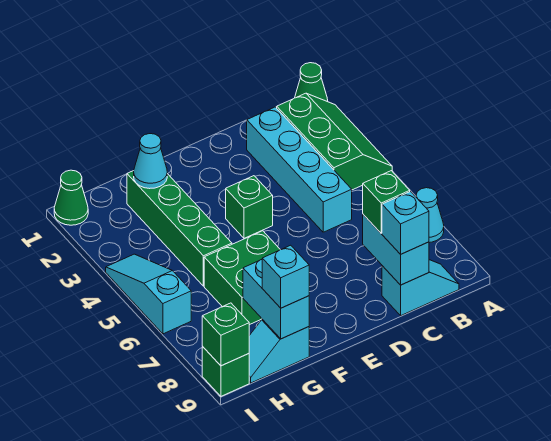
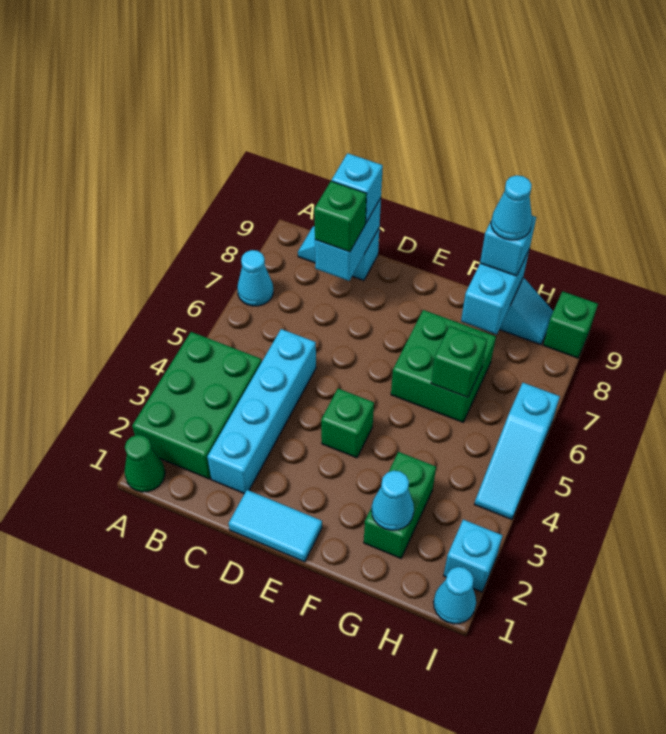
green 2x3 slope [277,93,392,190] -> green 2x3 brick [132,332,262,479]
none -> cyan 1x2 tile [229,490,322,562]
green 1x4 brick [127,171,232,286] -> green 1x2 brick [364,452,436,558]
none -> cyan 1x1 cone [491,175,532,240]
green 1x1 cone [54,170,88,225] -> cyan 1x1 cone [433,567,476,624]
none -> cyan 1x1 brick [444,520,503,592]
green 1x1 brick [202,303,249,366] -> green 1x1 brick moved to [431,326,487,397]

